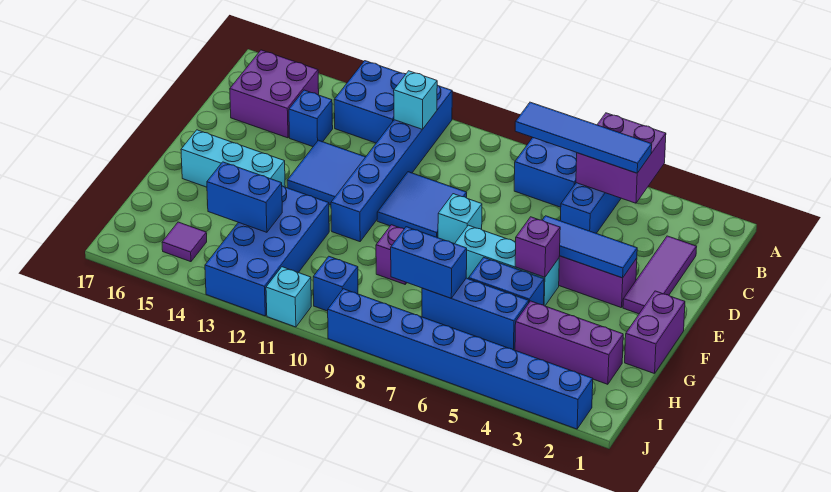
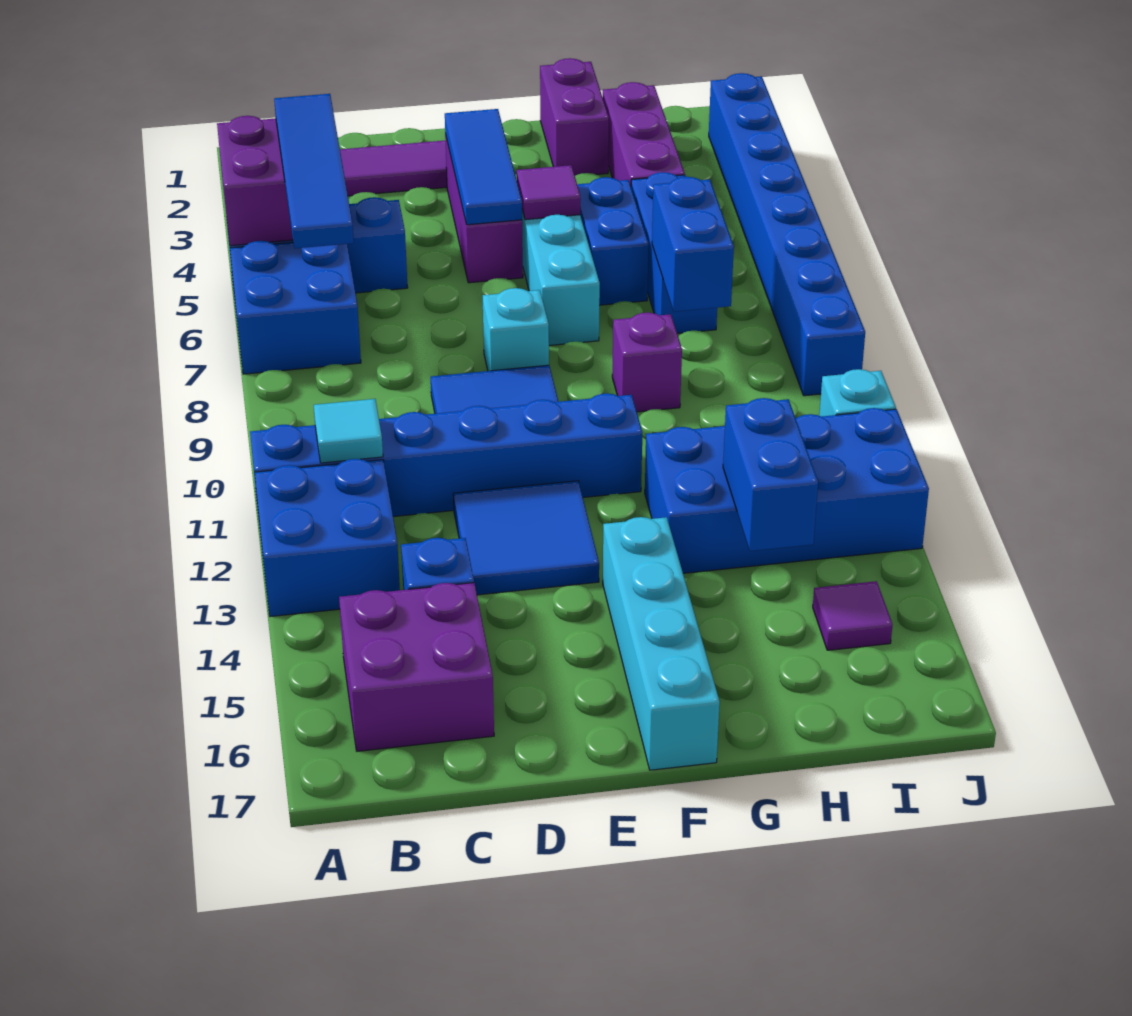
cyan 1x1 brick [394,71,437,130] -> cyan 1x1 tile [314,399,383,463]
purple 1x2 brick [625,291,685,374] -> purple 1x2 brick turned to [540,58,609,176]
purple 1x1 brick [515,217,560,277] -> purple 1x1 tile [517,165,580,220]
cyan 1x3 brick [181,130,285,187] -> cyan 1x4 brick [603,517,720,770]
blue 1x1 brick [313,256,358,311] -> none

